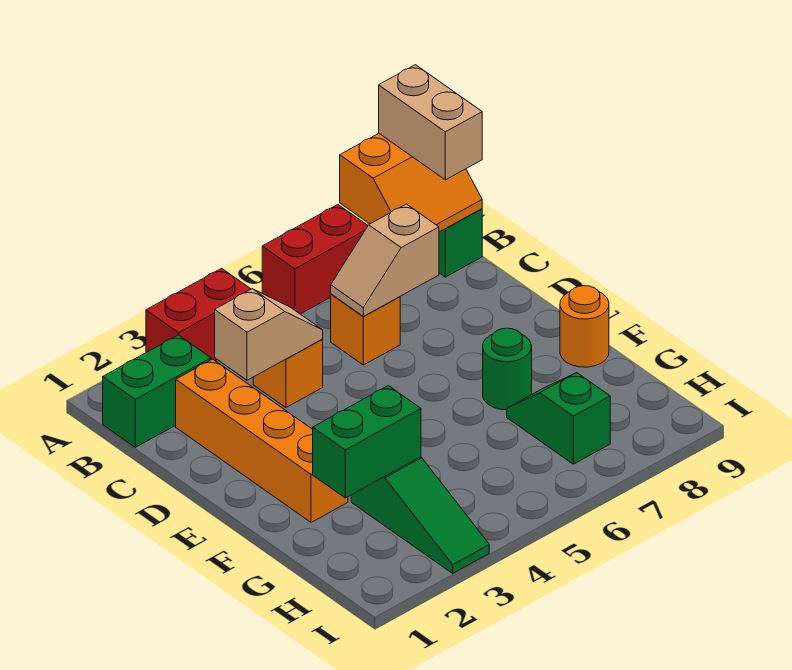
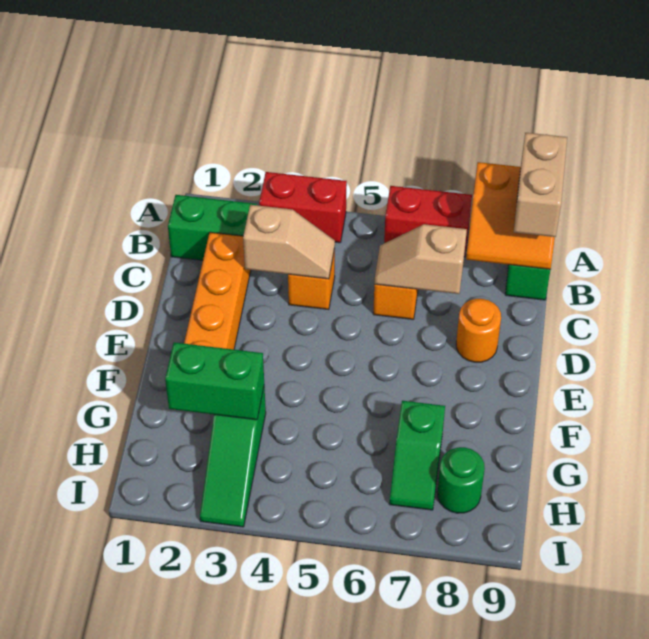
green 1x1 round brick [483,328,532,410] -> green 1x1 round brick moved to [437,447,485,513]
orange 1x1 round brick [560,286,609,367] -> orange 1x1 round brick moved to [456,299,501,362]
green 1x2 slope [507,373,610,464] -> green 1x2 slope turned to [389,401,445,510]

